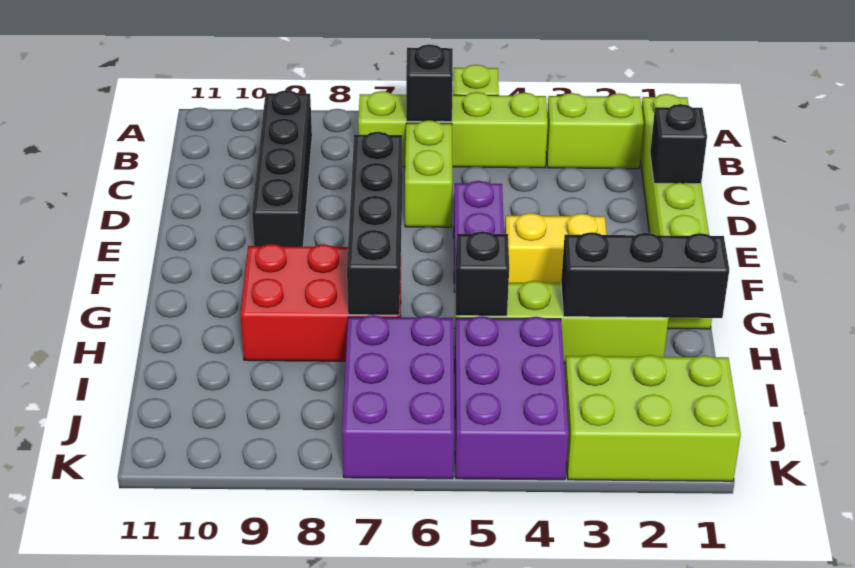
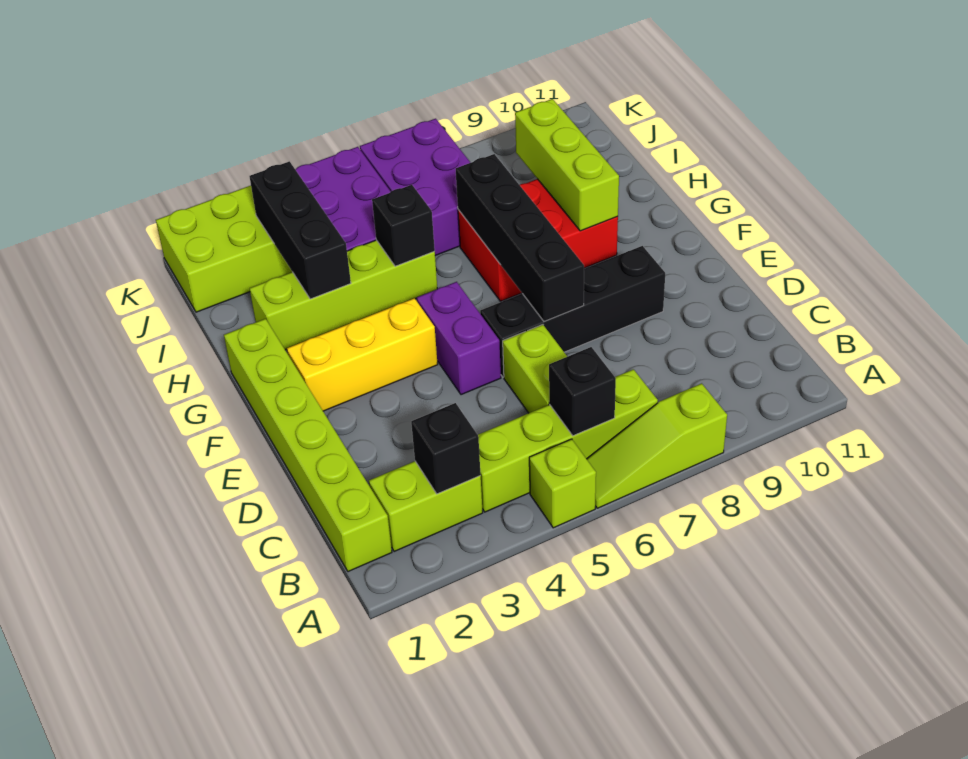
none -> lime 1x3 slope [587,383,727,508]
black 1x4 brick [252,90,312,247] -> black 1x4 brick turned to [480,246,665,377]
black 1x1 brick [650,104,707,184] -> black 1x1 brick moved to [411,403,481,494]
yellow 1x2 brick [505,213,607,283] -> yellow 1x3 brick [287,298,438,411]
none -> lime 1x3 brick [515,99,619,231]
black 1x3 brick [561,232,729,318] -> black 1x3 brick turned to [250,161,351,299]

